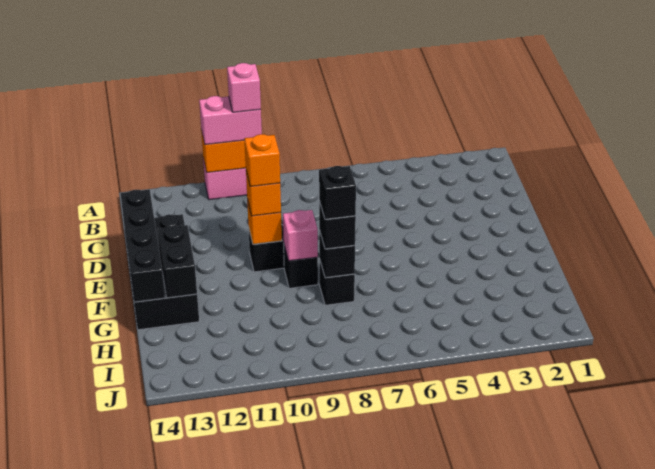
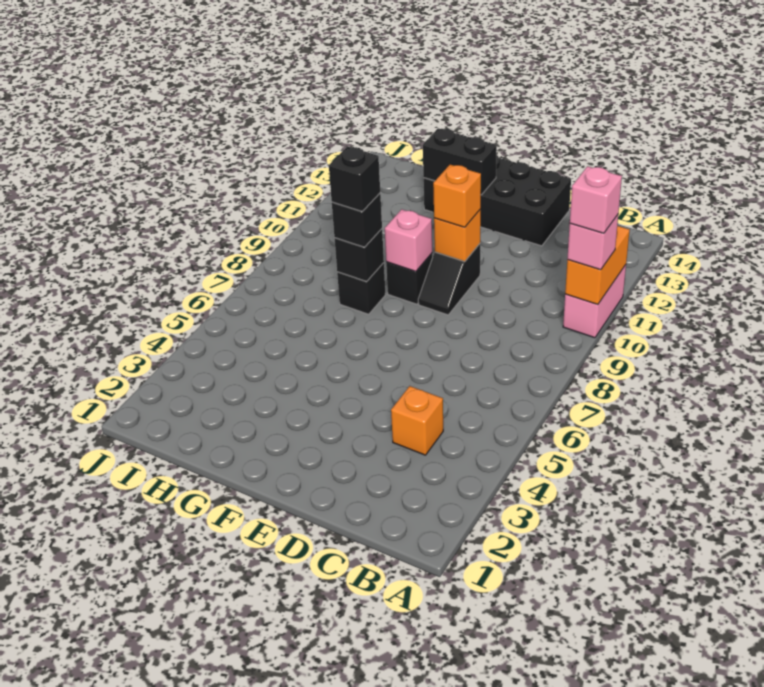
pink 1x2 brick [199,96,262,145] -> pink 1x1 brick [567,215,618,270]
black 1x4 brick [121,190,165,302] -> none
orange 1x1 brick [244,134,280,187] -> orange 1x1 brick moved to [391,386,443,455]

